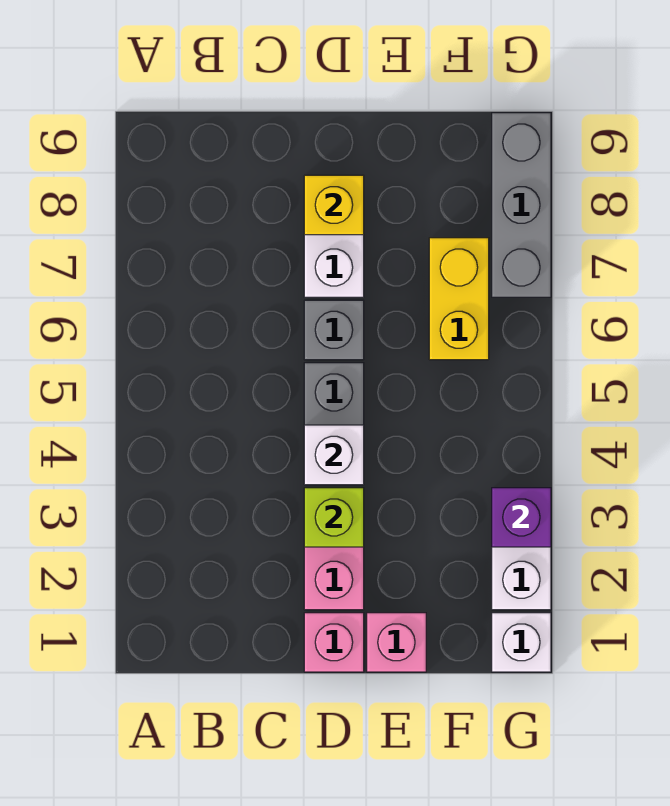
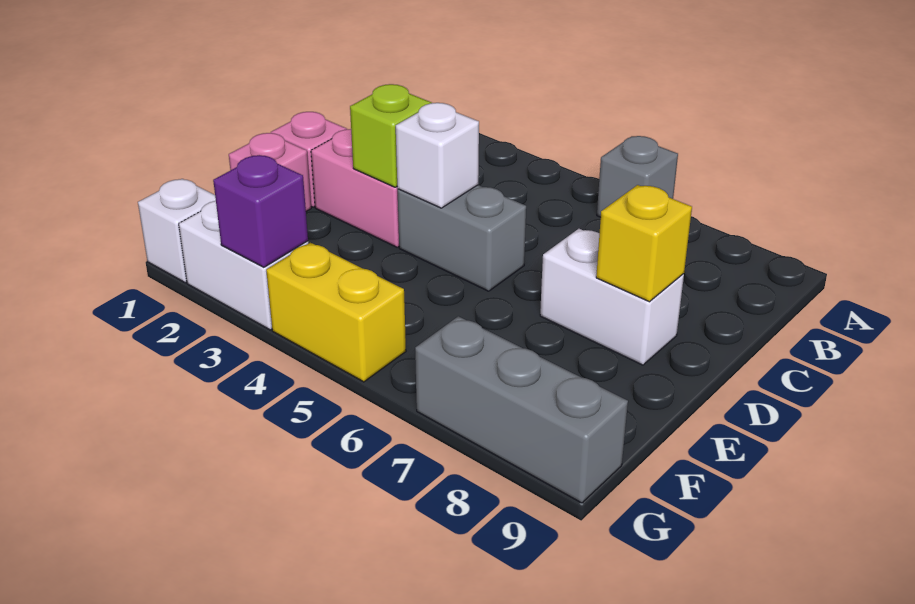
grey 1x1 brick [304,300,364,360] -> grey 1x1 brick moved to [597,136,678,217]
yellow 1x2 brick [429,238,489,360] -> yellow 1x2 brick moved to [266,243,406,382]

